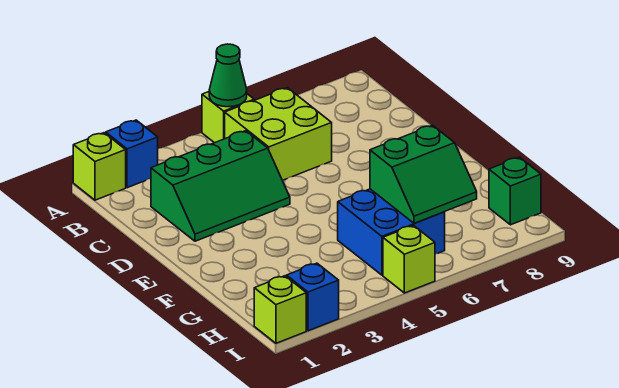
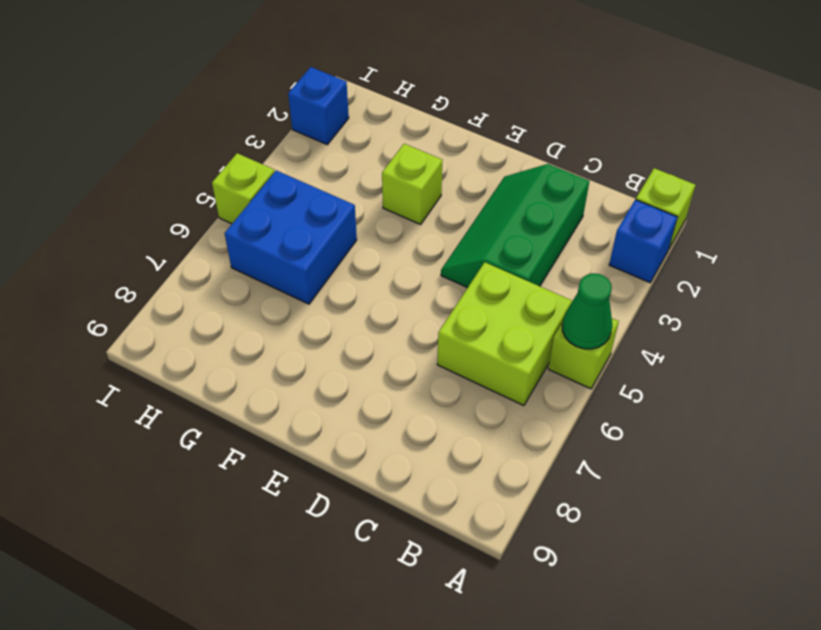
green 2x2 slope [370,125,477,223] -> none
green 1x1 brick [489,157,541,225] -> none
lime 1x1 brick [254,276,306,343] -> lime 1x1 brick moved to [382,144,443,224]

